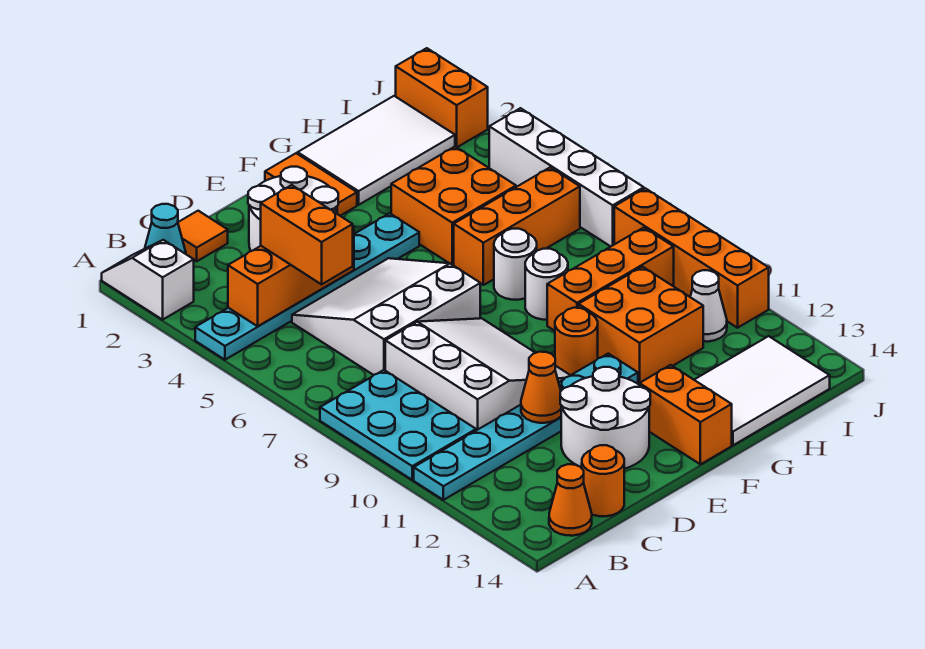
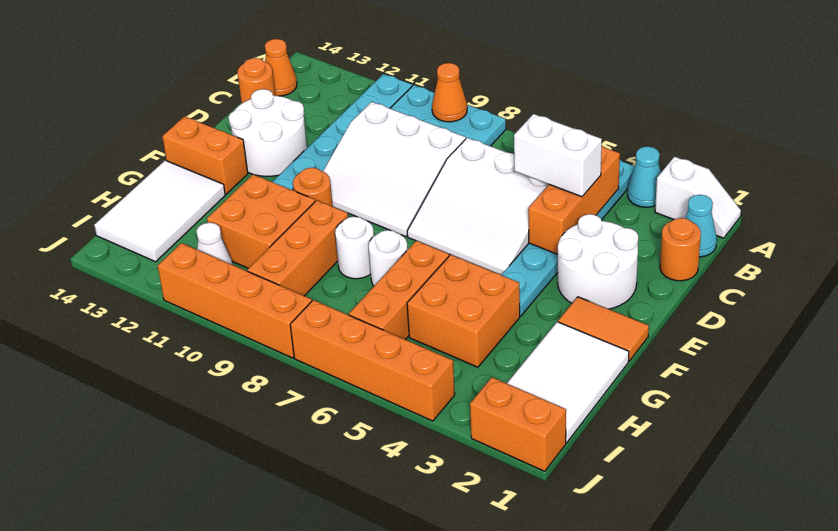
none -> cyan 1x1 cone [628,146,661,207]
orange 1x1 tile [178,211,228,261] -> orange 1x1 round brick [660,218,701,281]
orange 1x2 brick [261,185,353,284] -> white 1x2 brick [514,114,602,197]
white 3x3 slope [292,258,480,375] -> white 3x3 slope turned to [407,138,549,275]
orange 1x1 cone [521,352,561,423] -> orange 1x1 cone moved to [432,63,467,122]
white 1x4 brick [489,108,644,246] -> orange 1x4 brick [290,300,455,421]

